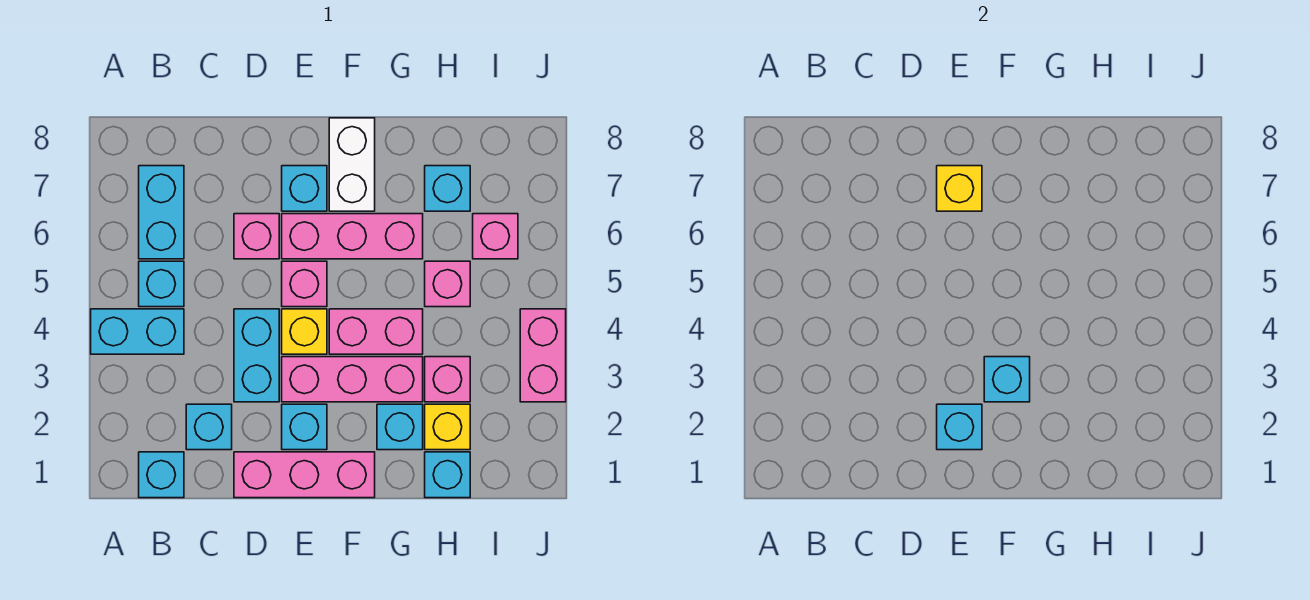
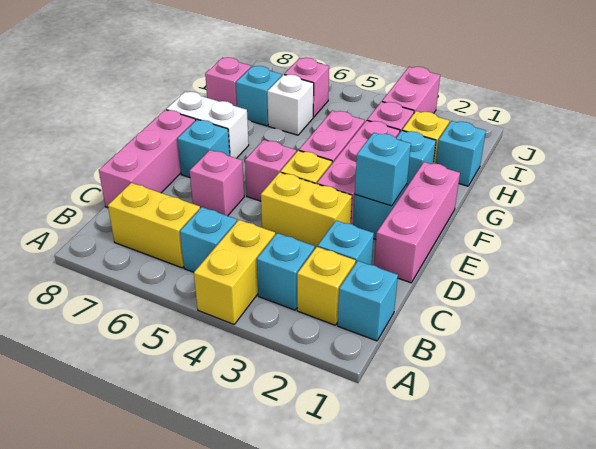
cyan 1x2 brick [91,309,184,354] -> yellow 1x2 brick [194,220,275,324]
cyan 1x2 brick [139,166,184,259] -> yellow 1x2 brick [108,183,200,268]
cyan 1x2 brick [234,309,279,402] -> yellow 1x2 brick [261,172,352,248]
pink 1x3 brick [282,214,423,259] -> pink 1x3 brick moved to [99,110,196,208]
yellow 1x1 brick [937,166,982,211] -> yellow 1x1 brick moved to [297,247,356,325]
cyan 1x1 brick [984,357,1030,402] -> cyan 1x1 brick moved to [257,233,315,310]
pink 1x1 brick [425,261,470,307] -> pink 1x1 brick moved to [205,57,251,107]
none -> white 1x1 brick [267,75,314,135]
pink 1x2 brick [520,309,566,402] -> pink 1x2 brick turned to [382,67,440,113]

